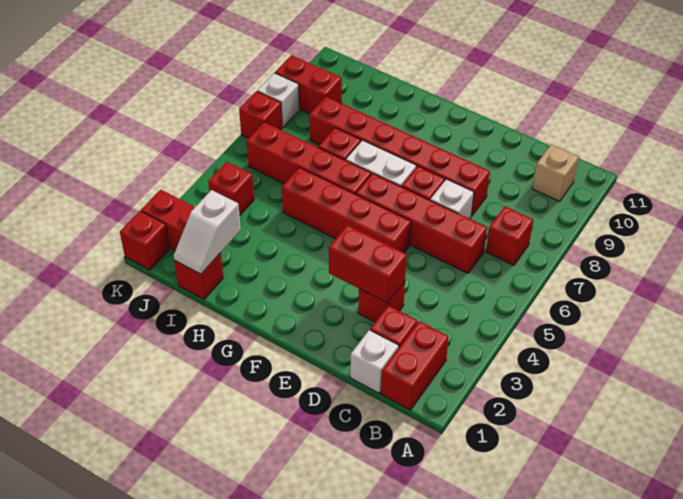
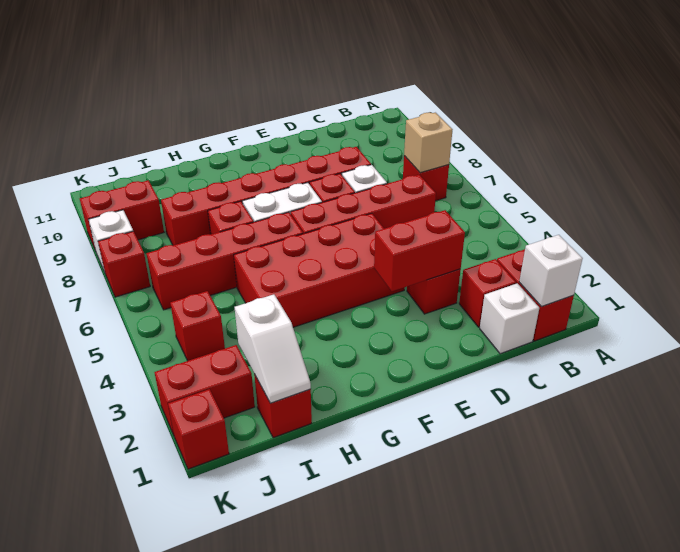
none -> white 1x1 brick [519,235,583,307]
tan 1x1 brick [533,144,579,202] -> tan 1x1 brick moved to [404,112,453,173]
red 1x4 brick [282,167,411,253] -> red 2x4 brick [234,213,405,327]

